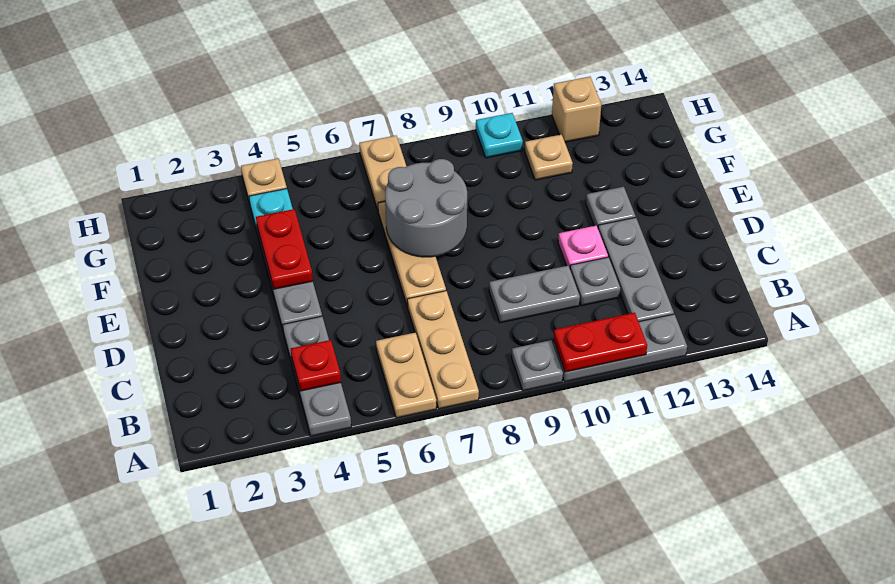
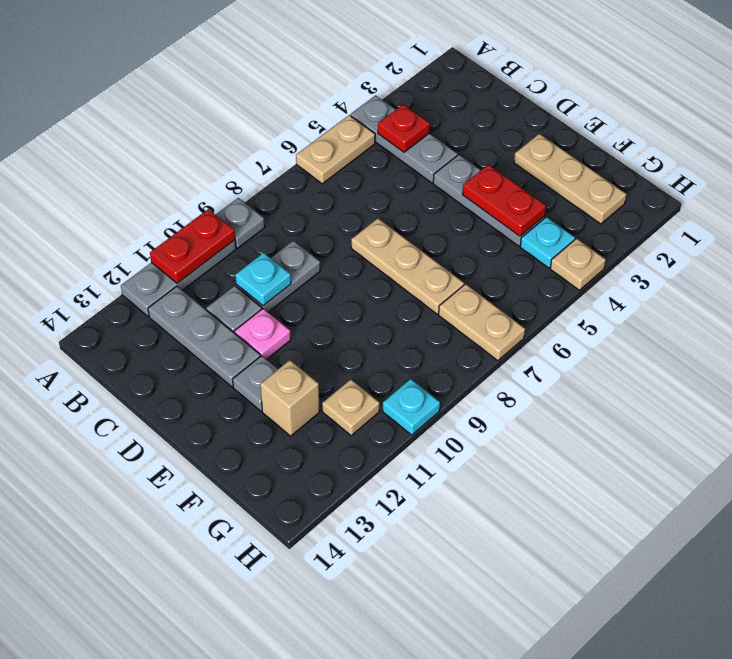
tan 1x2 plate [376,333,436,418] -> tan 1x2 plate turned to [296,115,375,184]
tan 1x3 plate [407,291,479,409] -> tan 1x3 plate moved to [514,134,627,224]
none -> cyan 1x1 plate [235,253,291,306]
grey 2x2 round brick [385,159,467,257] -> none
tan 1x1 brick [552,77,601,142] -> tan 1x1 brick moved to [260,360,320,436]

